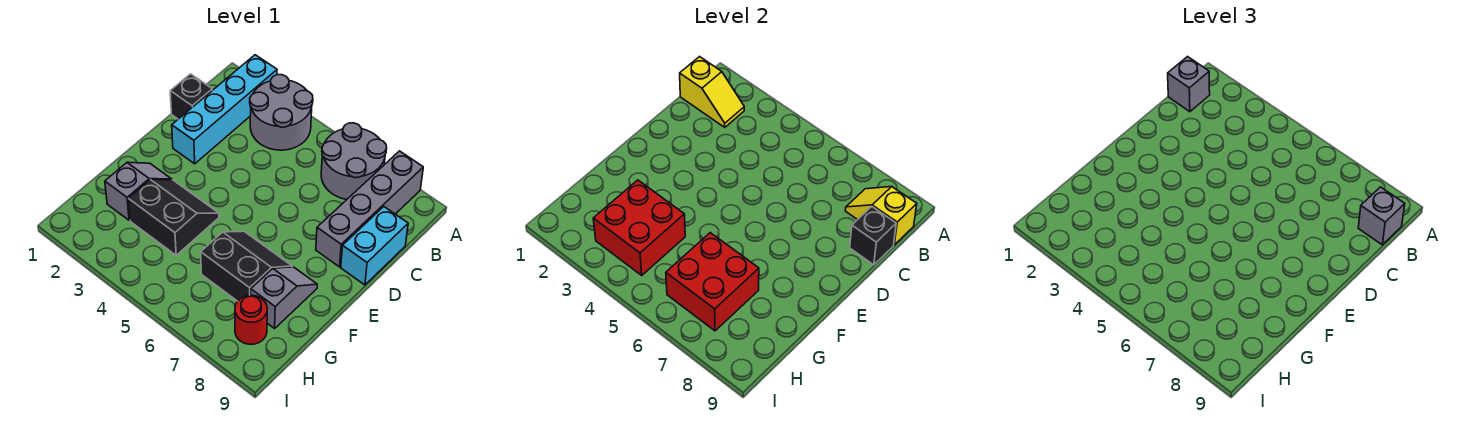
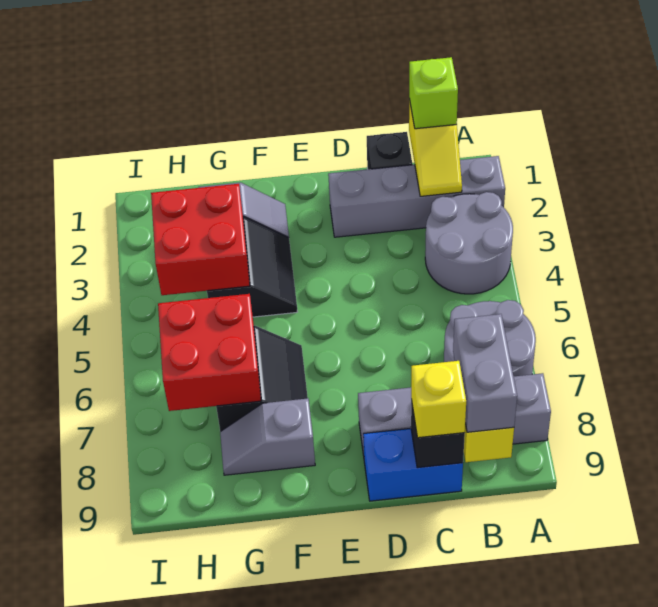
cyan 1x4 brick [172,55,277,164] -> grey 1x4 brick [328,156,505,237]
grey 1x1 brick [1168,57,1210,112] -> lime 1x1 brick [409,57,458,129]
grey 1x1 brick [1358,187,1405,245] -> grey 1x2 brick [453,314,517,432]
cyan 1x2 brick [341,207,408,285] -> blue 1x2 brick [363,428,463,501]
none -> yellow 1x1 brick [411,361,466,438]
grey 1x2 slope [251,267,317,329] -> grey 1x2 slope turned to [220,398,315,475]
red 1x1 round brick [235,295,267,344] -> none

